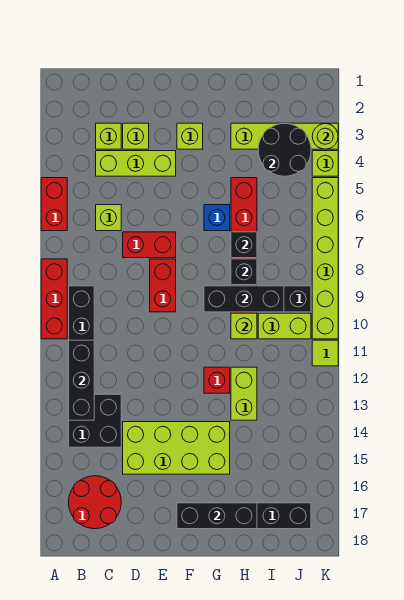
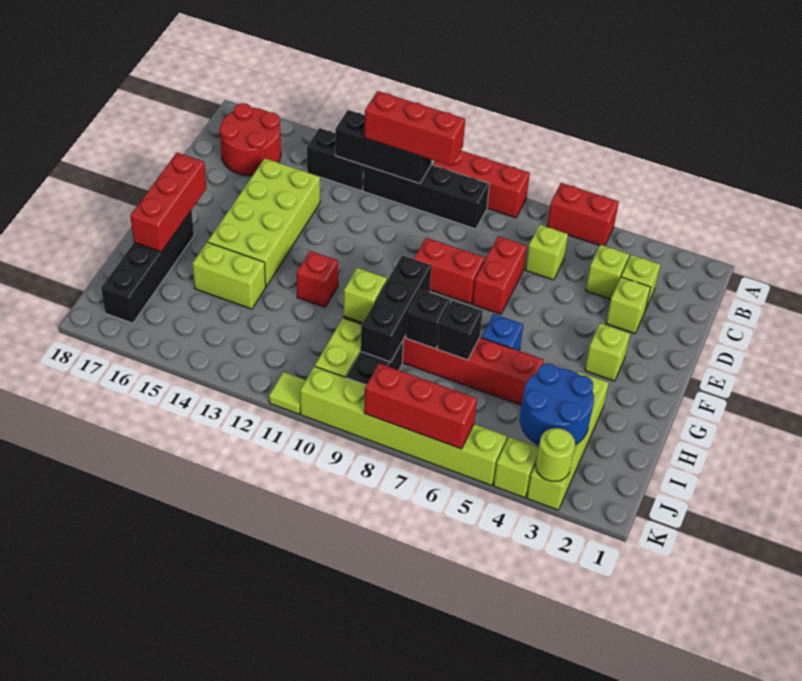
none -> red 1x3 brick [364,91,465,166]
black 2x2 brick [69,394,121,447] -> black 1x2 brick [307,128,364,191]
lime 1x3 brick [96,151,176,176] -> lime 1x1 brick [586,245,629,299]
black 1x3 brick [177,503,257,529] -> red 1x3 brick [130,153,206,252]
lime 1x2 brick [231,367,257,420] -> lime 1x2 brick moved to [192,242,266,309]
black 2x2 round brick [258,123,311,176] -> blue 2x2 round brick [520,364,594,445]
none -> red 1x3 brick [364,363,477,449]

